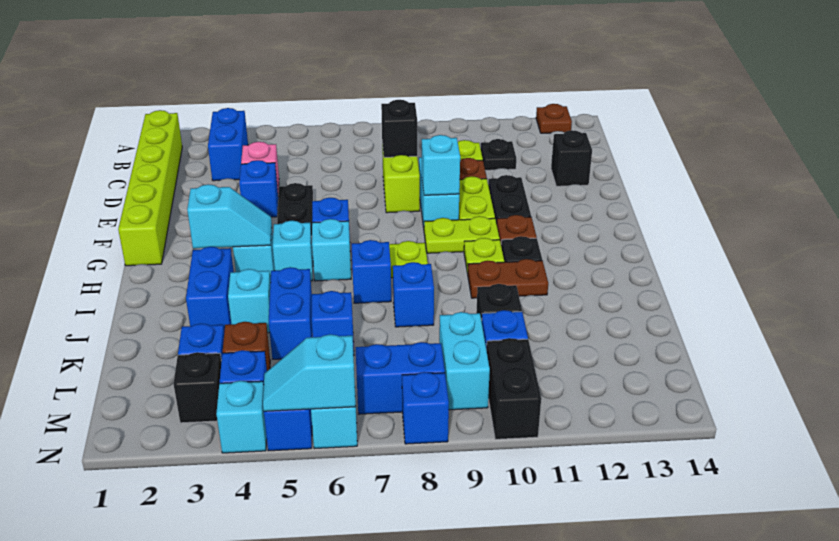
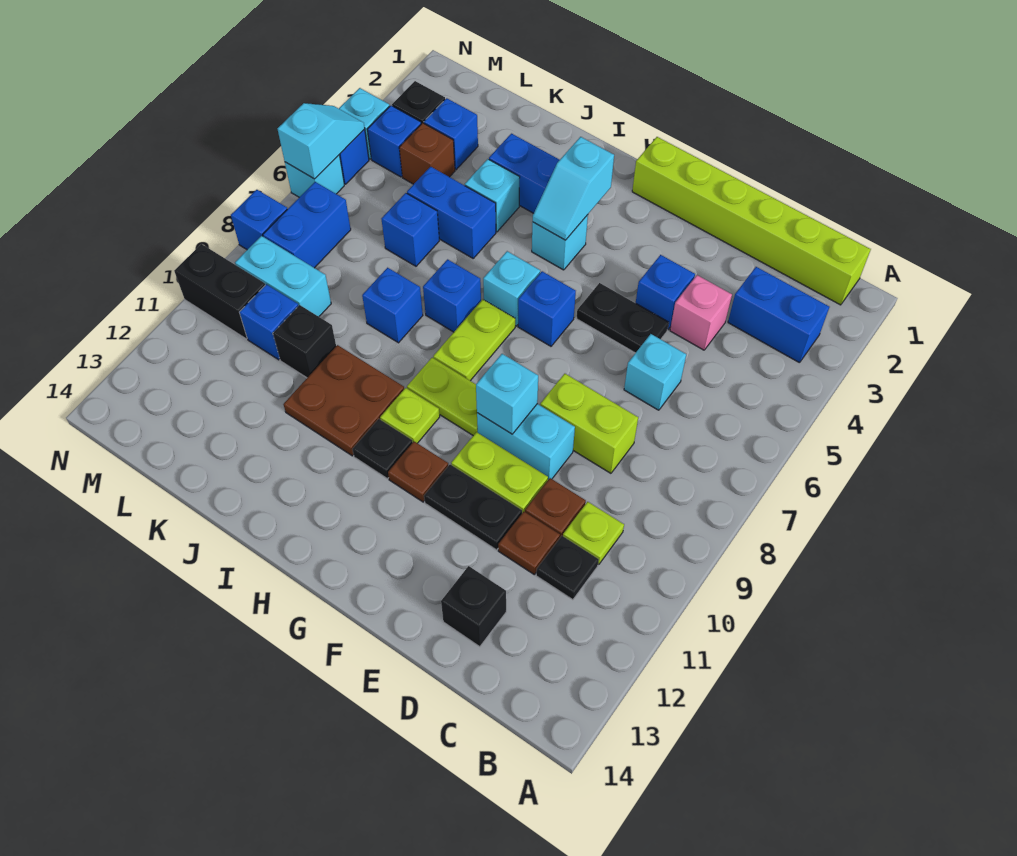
brown 1x1 plate [536,104,572,133] -> brown 1x1 plate moved to [498,512,560,574]
black 1x1 brick [381,100,417,157] -> none
lime 1x2 plate [424,216,500,253] -> lime 1x2 plate turned to [407,358,478,436]
cyan 1x1 brick [273,221,313,281] -> cyan 1x1 brick moved to [624,334,686,410]
brown 1x2 plate [468,259,548,298] -> brown 2x2 plate [283,345,404,456]

